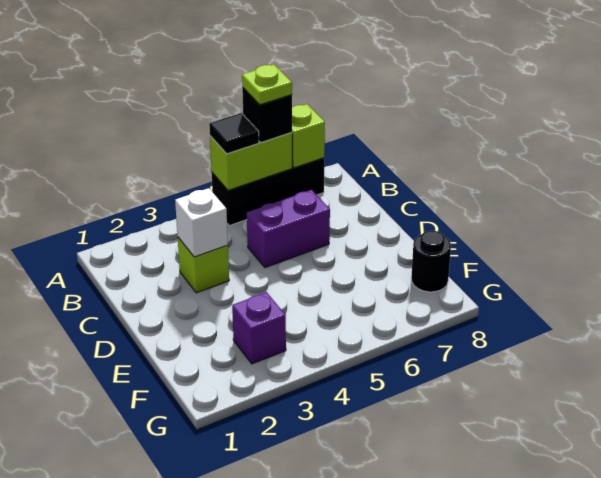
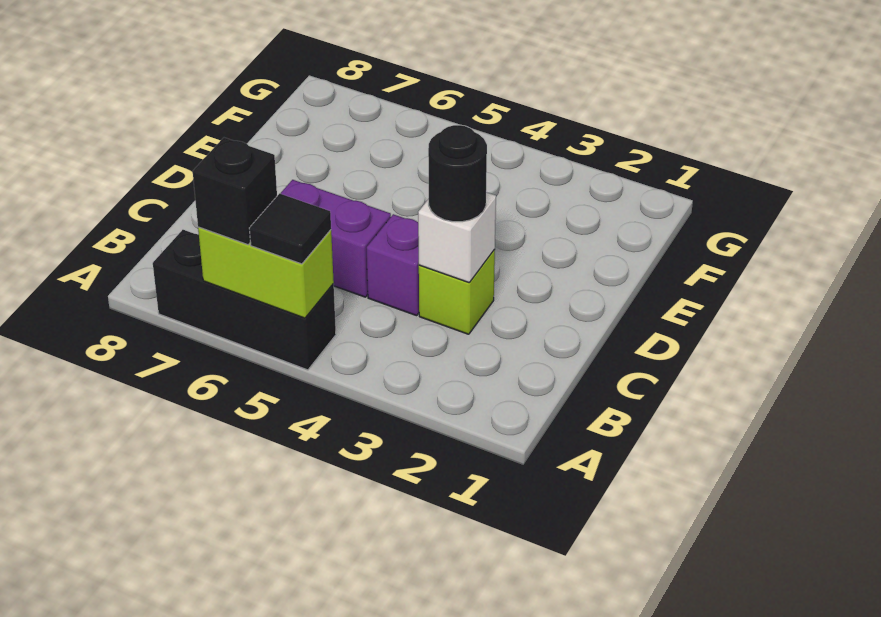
lime 1x1 plate [242,65,292,105] -> none
lime 1x1 brick [292,104,325,168] -> none
purple 1x1 brick [232,292,286,364] -> purple 1x1 brick moved to [367,214,419,316]
black 1x1 round brick [411,231,451,292] -> black 1x1 round brick moved to [428,125,487,222]

